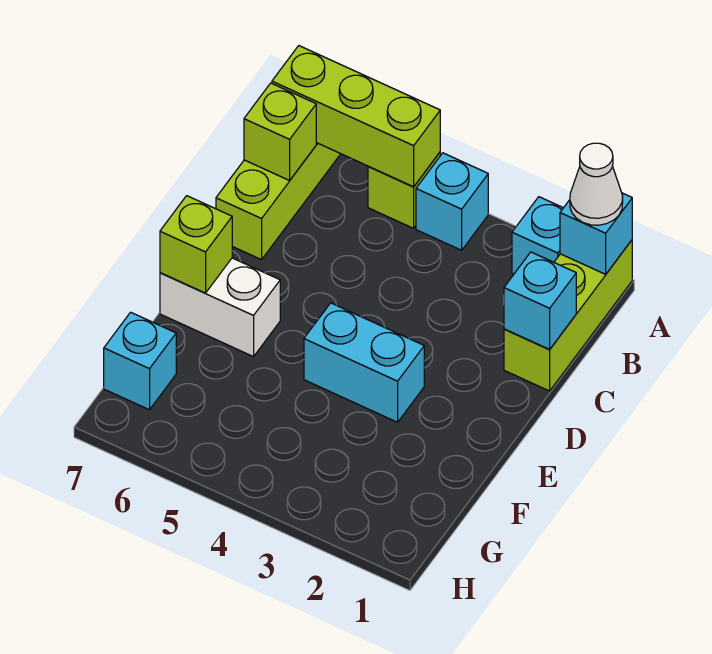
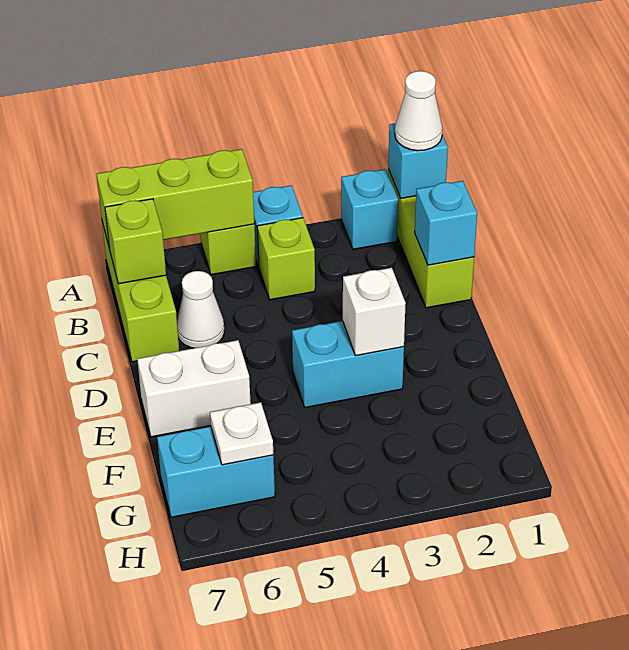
none -> white 1x1 cone [177,271,224,348]
none -> white 1x1 brick [343,268,406,356]
lime 1x1 brick [160,196,232,293] -> lime 1x1 brick moved to [257,218,315,300]
none -> white 1x1 plate [210,402,273,465]
cyan 1x1 brick [104,312,176,410] -> cyan 1x2 brick [157,427,275,517]

